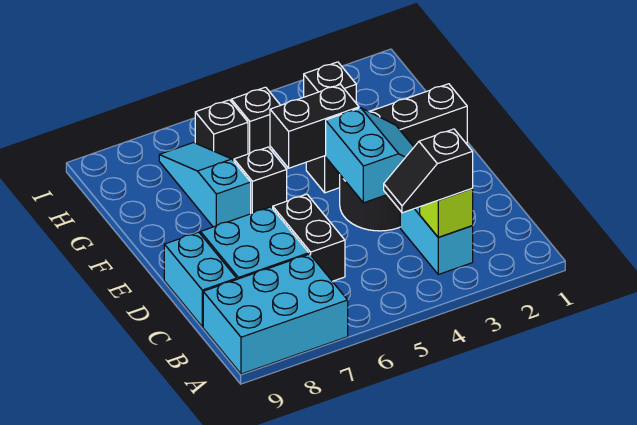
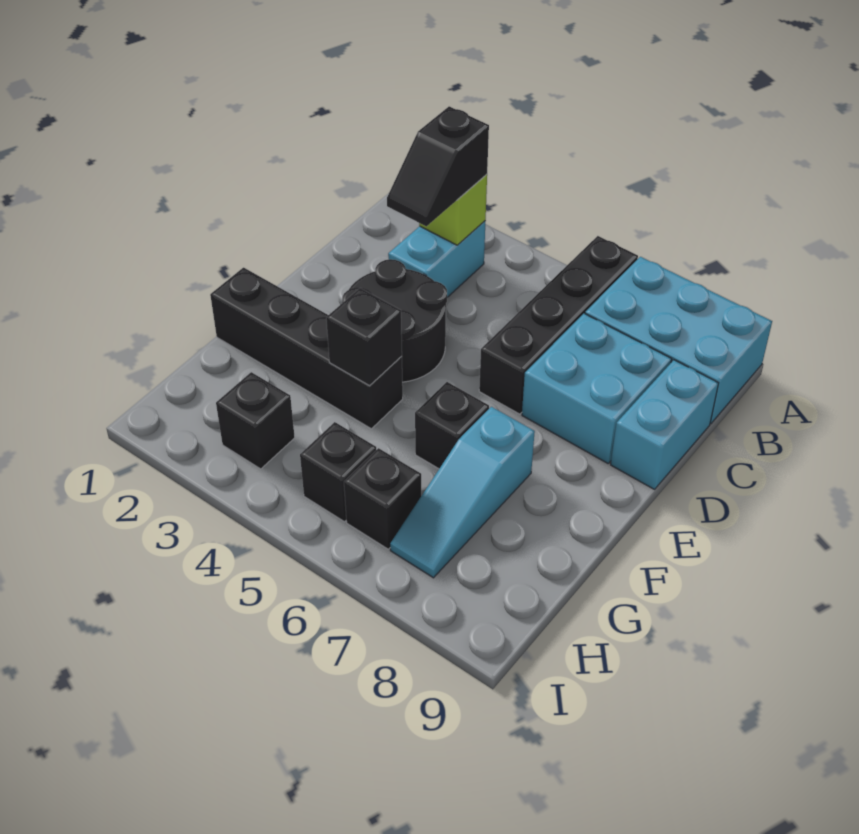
black 1x2 slope [384,129,473,213] -> black 1x2 slope turned to [387,106,489,226]
black 1x2 brick [273,194,345,281] -> black 1x4 brick [479,236,638,414]
cyan 2x2 slope [326,108,414,203] -> none
black 1x2 brick [270,85,359,168] -> black 1x1 brick [326,288,402,386]

